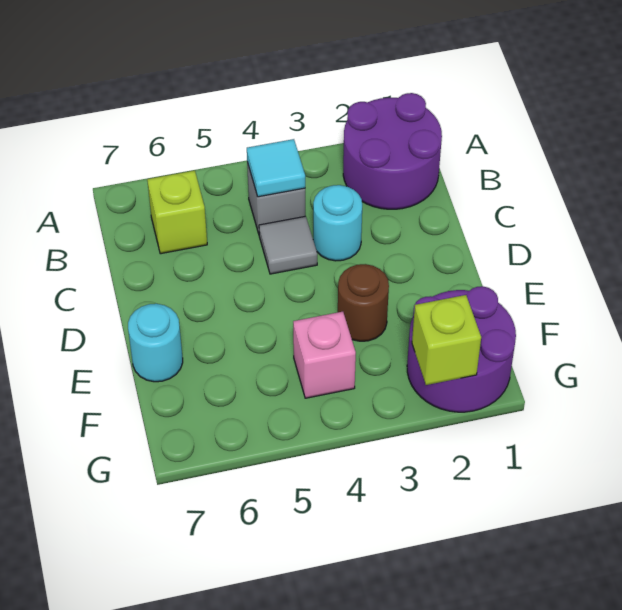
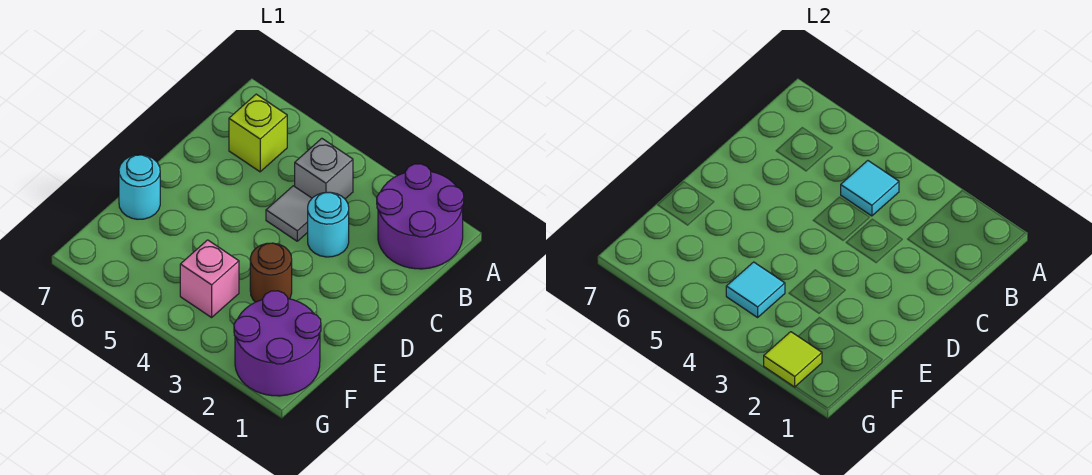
none -> cyan 1x1 tile [726,262,785,317]
lime 1x1 brick [412,295,481,385] -> lime 1x1 tile [764,332,822,387]

